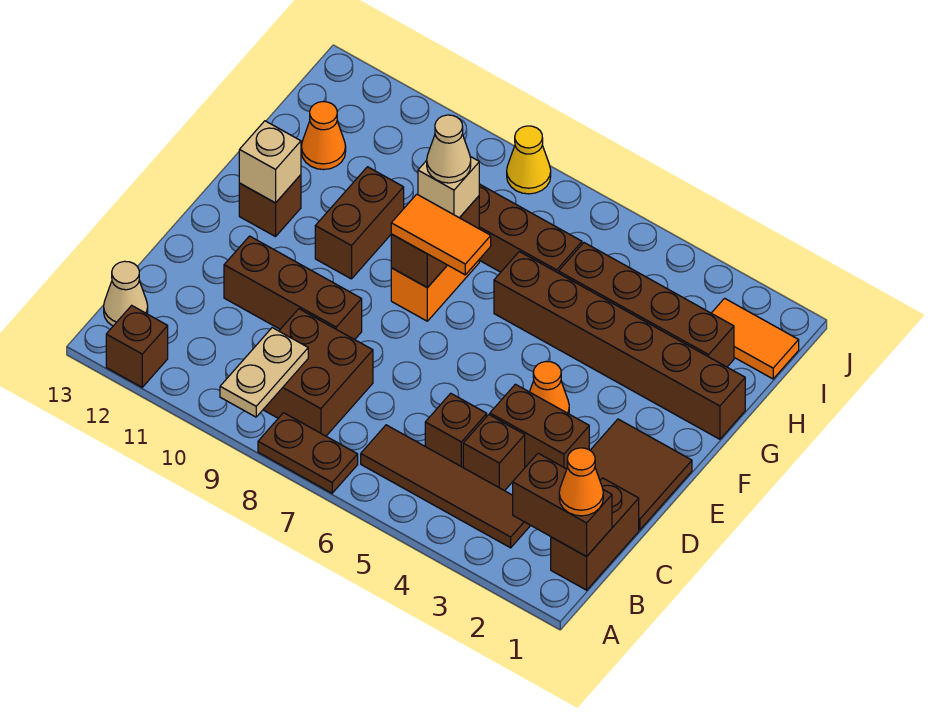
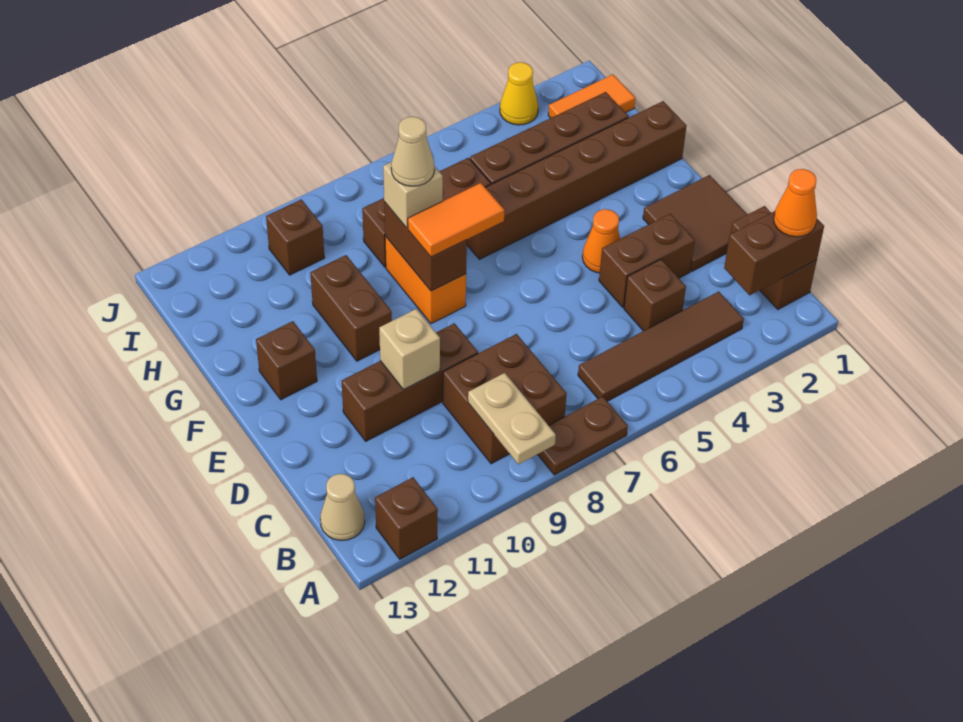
brown 1x1 brick [425,393,487,467] -> brown 1x1 brick moved to [266,199,325,275]
tan 1x1 brick [239,121,301,203] -> tan 1x1 brick moved to [379,309,440,390]
orange 1x1 cone [301,102,346,170] -> none
yellow 1x1 cone [507,126,551,194] -> yellow 1x1 cone moved to [500,62,538,125]

